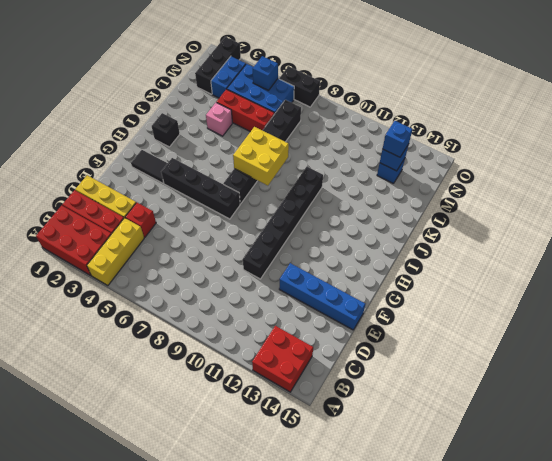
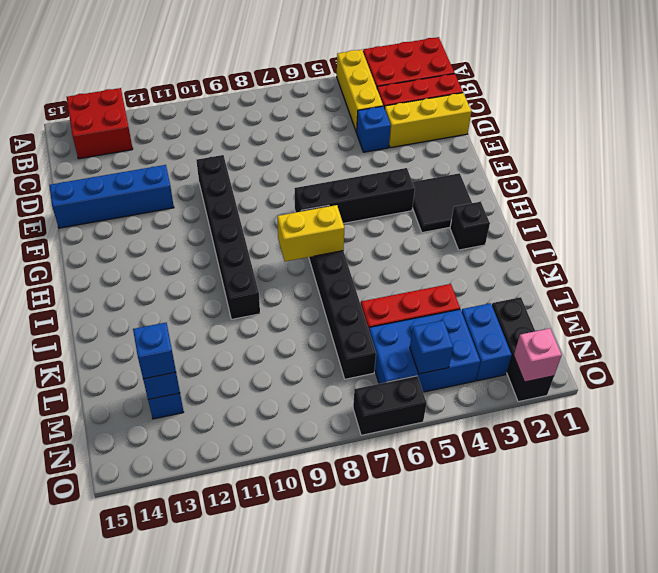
red 1x1 brick [125,203,156,237] -> blue 1x1 brick [357,106,391,152]
black 1x2 tile [131,150,167,183] -> black 2x2 tile [412,173,472,233]
yellow 2x2 brick [233,127,289,186] -> yellow 1x2 brick [277,205,344,261]
pink 1x1 brick [206,102,232,136] -> pink 1x1 brick moved to [514,328,562,382]

